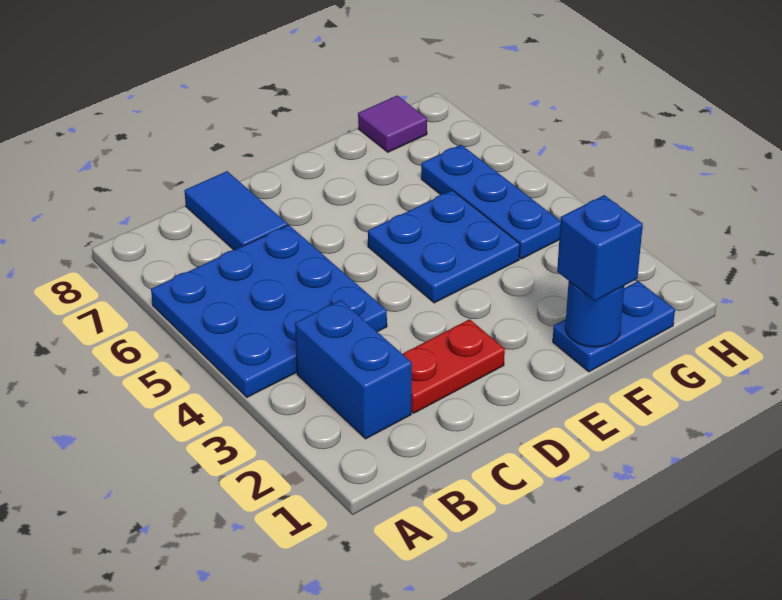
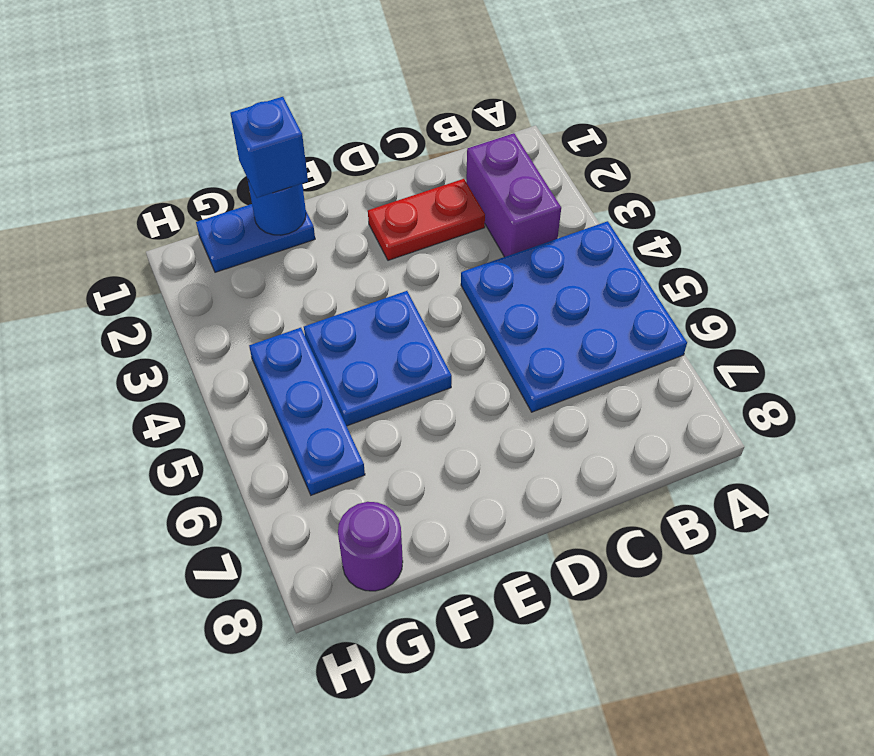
blue 1x2 brick [295,300,412,439] -> purple 1x2 brick [466,133,561,257]
blue 1x2 tile [184,171,287,250] -> none
purple 1x1 tile [358,96,427,152] -> purple 1x1 round brick [338,502,403,591]

